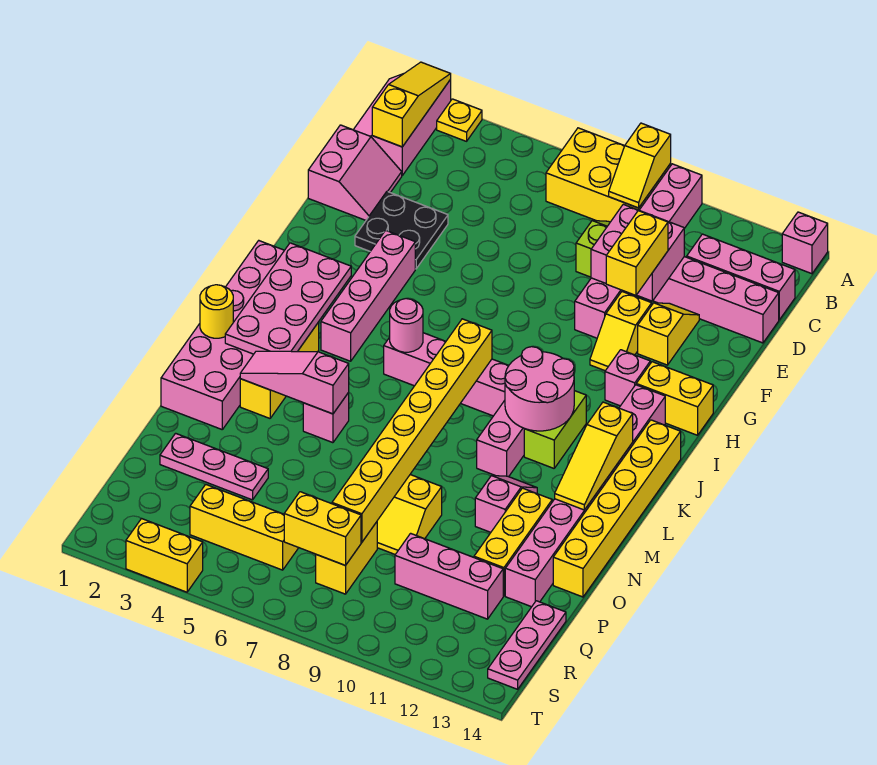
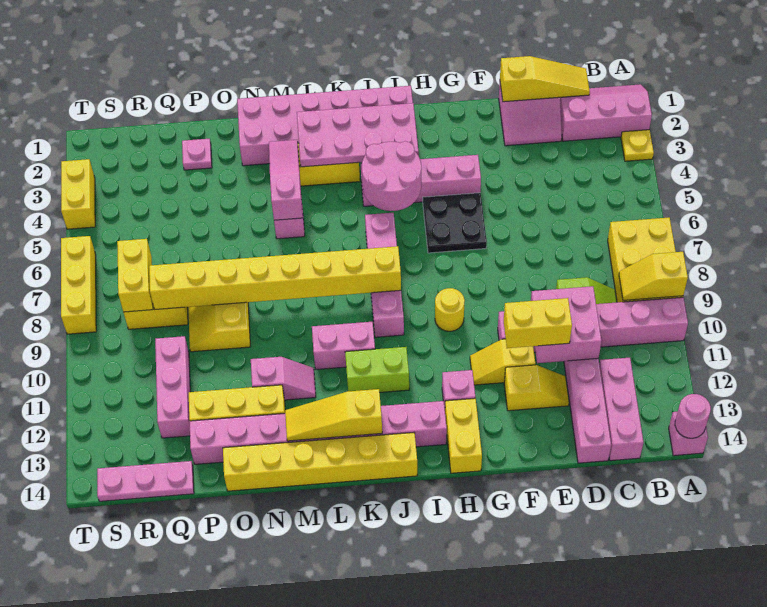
yellow 1x3 slope [372,62,451,147] -> yellow 1x3 slope moved to [500,56,590,102]
black 2x2 plate [355,191,448,269] -> black 2x2 plate moved to [423,193,487,253]
pink 1x1 round brick [390,299,423,352] -> pink 1x1 round brick moved to [675,394,711,438]
pink 2x2 round brick [505,347,574,431] -> pink 2x2 round brick moved to [362,141,421,211]
yellow 1x1 round brick [200,285,233,338] -> yellow 1x1 round brick moved to [435,288,465,331]
pink 1x3 plate [160,433,268,500] -> pink 1x1 plate [182,139,212,170]
yellow 1x3 brick [190,484,298,570] -> yellow 1x3 brick moved to [61,236,96,334]

